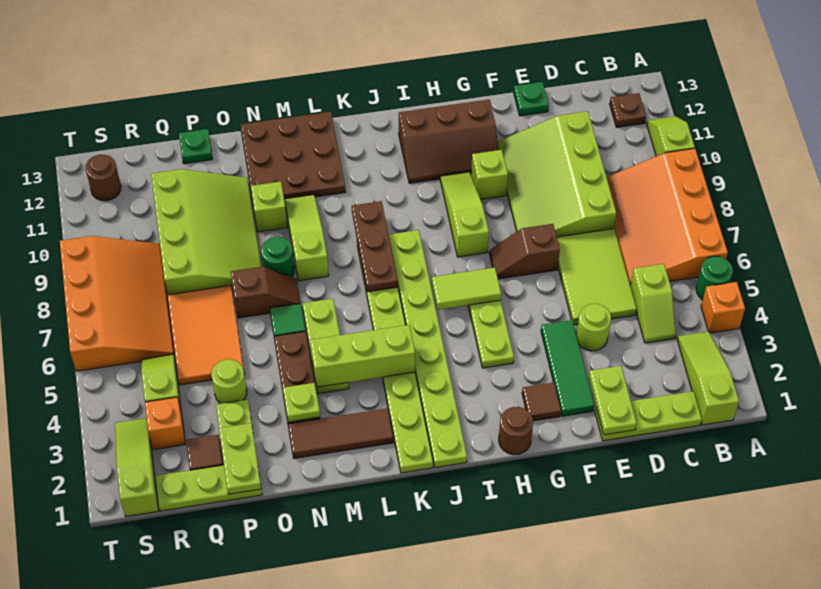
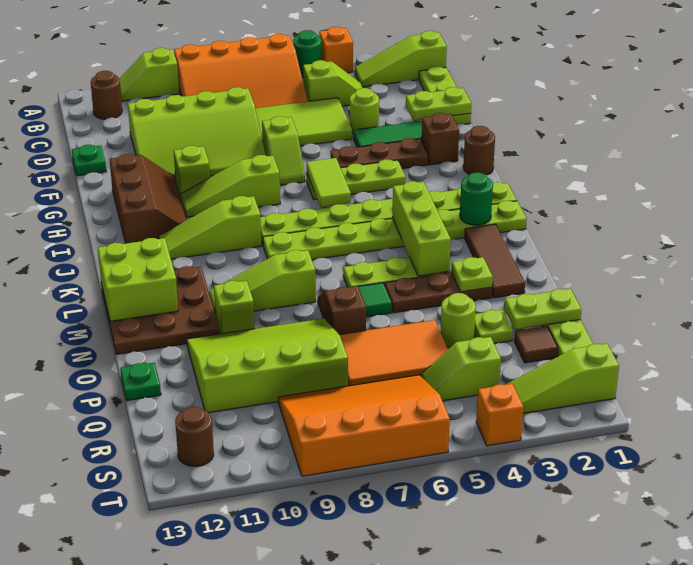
brown 1x1 plate [610,93,646,127] -> brown 1x1 round brick [91,71,122,119]
brown 1x2 slope [489,224,560,279] -> lime 1x2 slope [262,116,305,185]
brown 1x1 tile [522,382,561,421] -> brown 1x1 brick [422,113,459,165]
none -> lime 1x3 slope [159,196,261,259]
brown 1x3 plate [352,201,398,292] -> brown 1x3 plate moved to [331,138,428,169]
none -> lime 2x2 brick [98,238,178,321]
green 1x1 round brick [261,237,294,277] -> green 1x1 round brick moved to [460,173,493,225]
orange 1x1 brick [145,397,185,449] -> orange 1x1 brick moved to [476,384,523,446]

